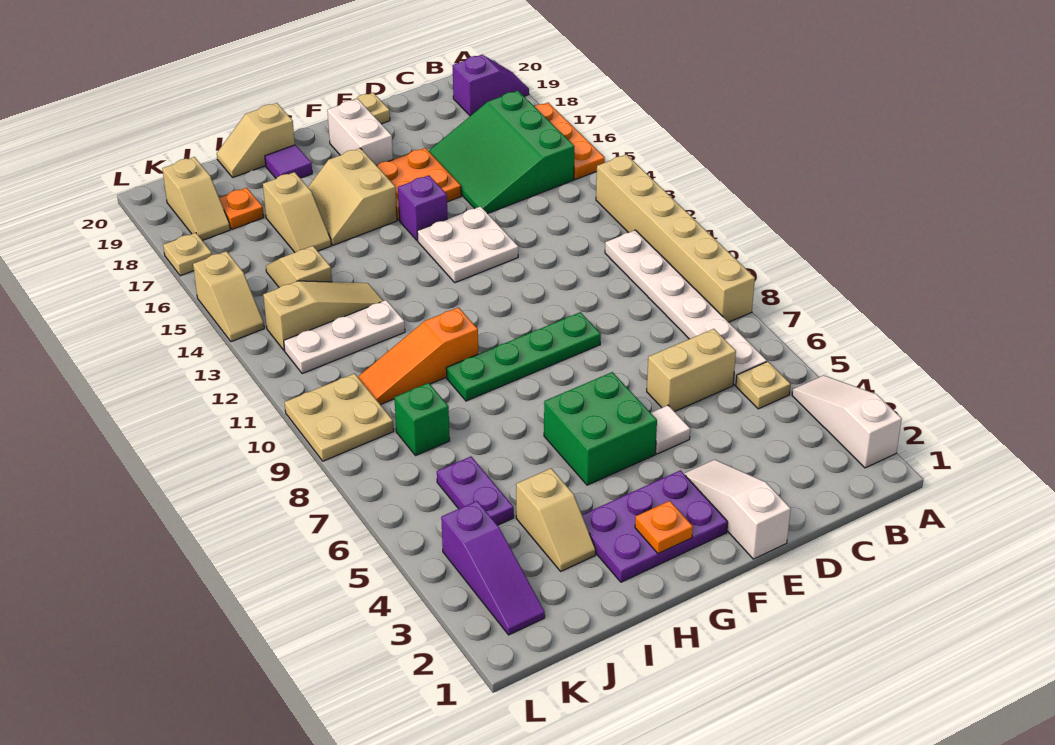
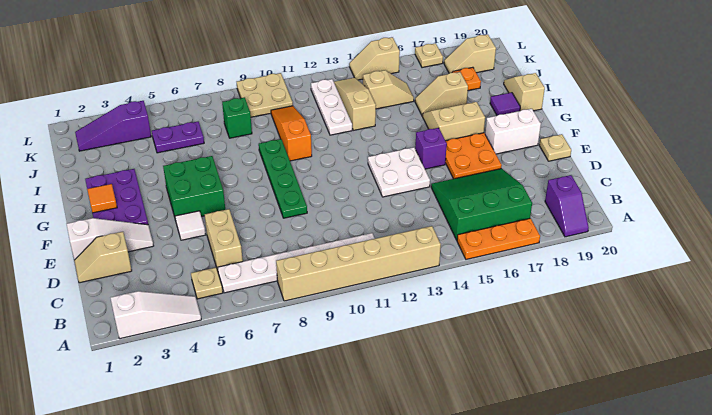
orange 1x1 plate [635,501,693,553] -> orange 1x1 tile [87,184,117,213]
tan 1x2 slope [516,469,596,571] -> tan 1x2 slope moved to [74,232,132,283]
tan 1x3 slope [263,281,383,350] -> tan 1x3 slope turned to [334,78,376,130]

